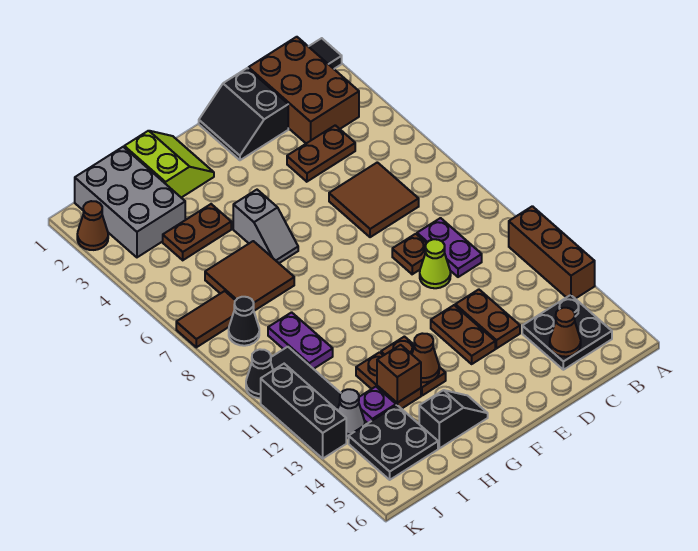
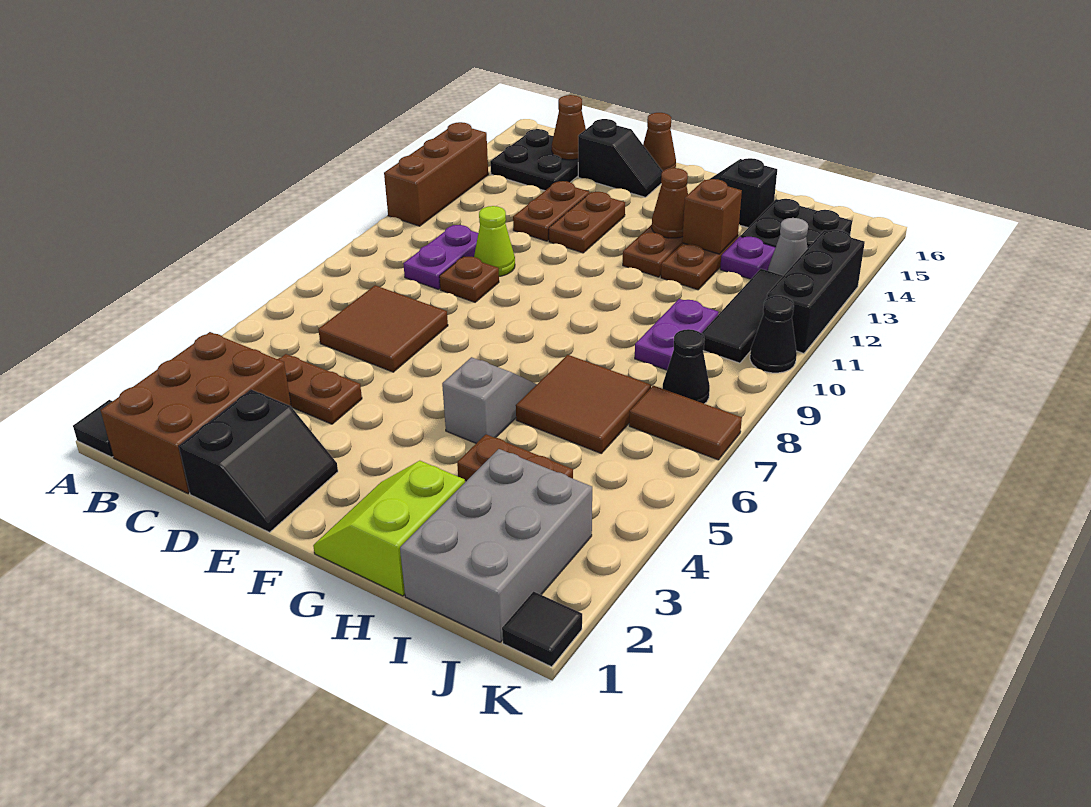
none -> black 1x2 slope [578,119,663,197]
none -> black 1x1 tile [502,591,582,667]
brown 1x1 cone [77,201,108,250] -> brown 1x1 cone moved to [643,113,676,171]

